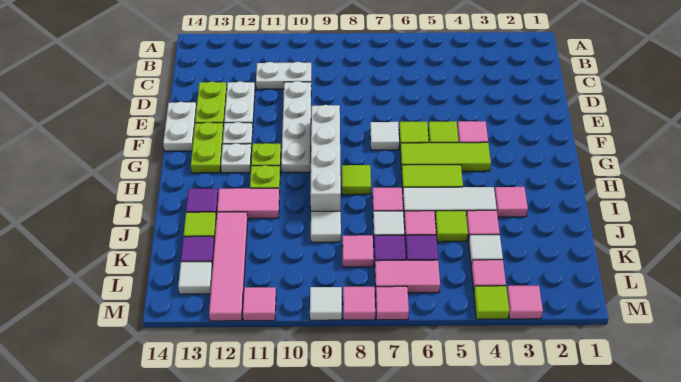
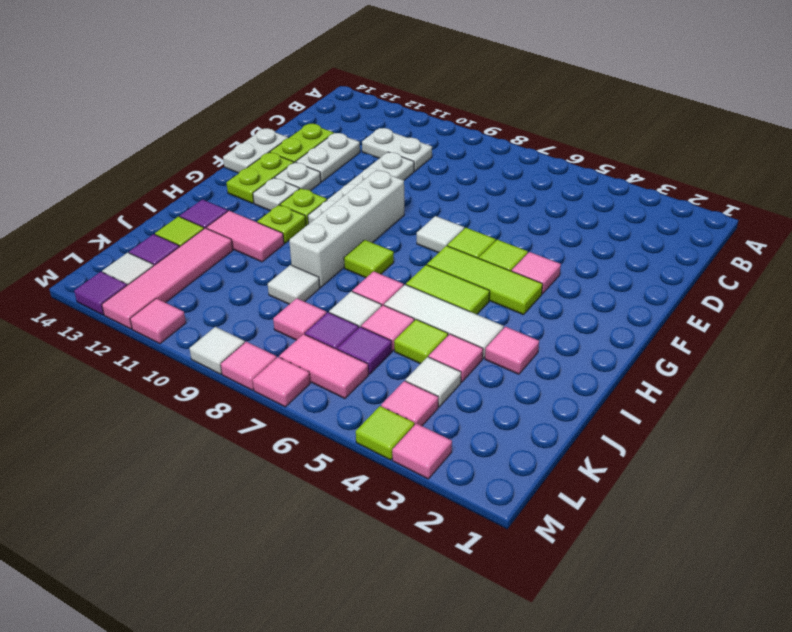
none -> purple 1x1 tile [74,272,127,315]

